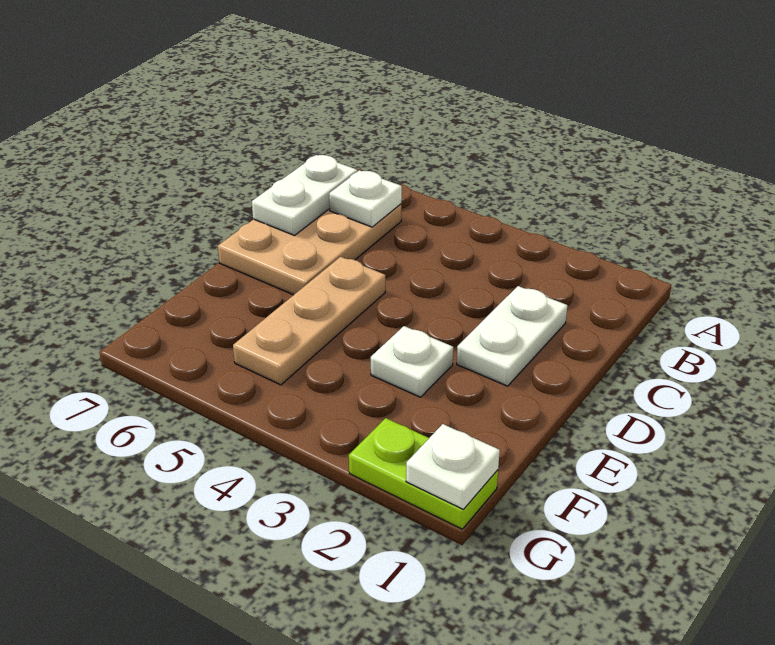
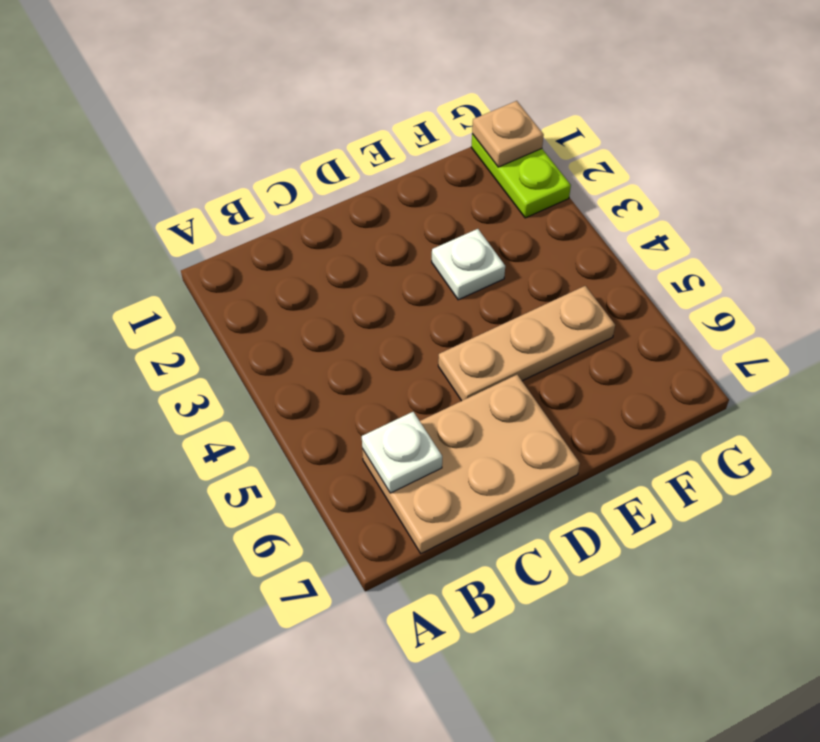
white 1x2 plate [252,155,357,235] -> none
white 1x2 plate [457,286,568,386] -> none
white 1x1 plate [406,424,500,510] -> tan 1x1 plate [472,101,544,167]

